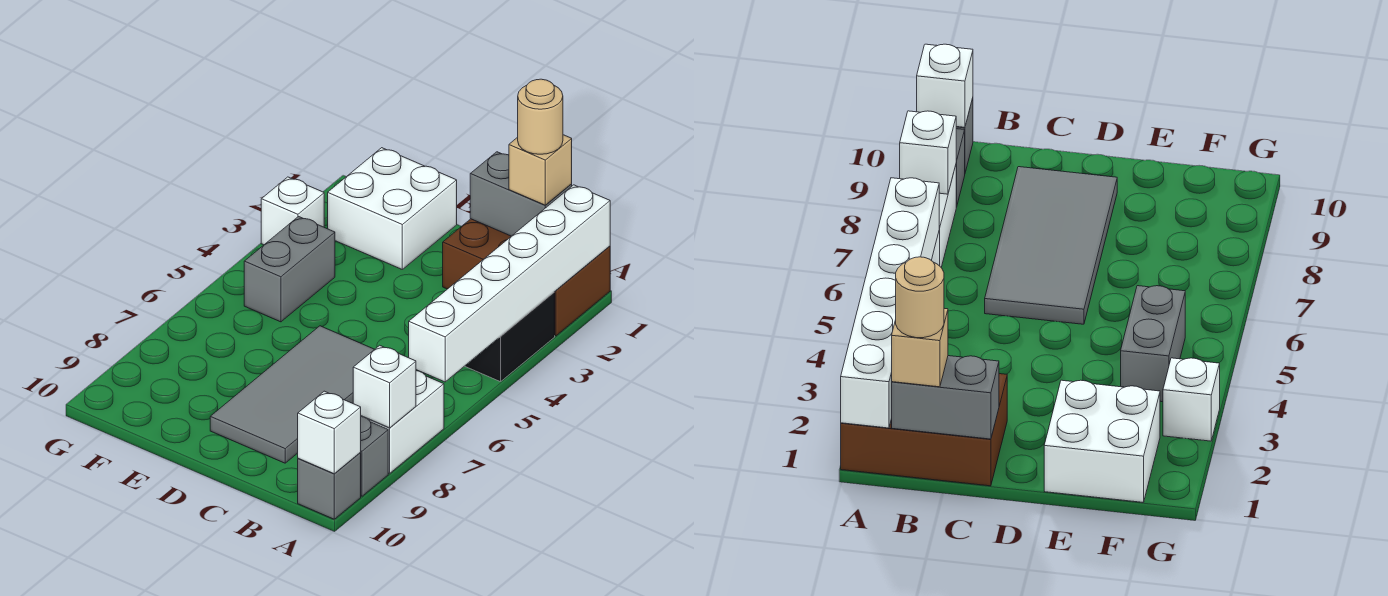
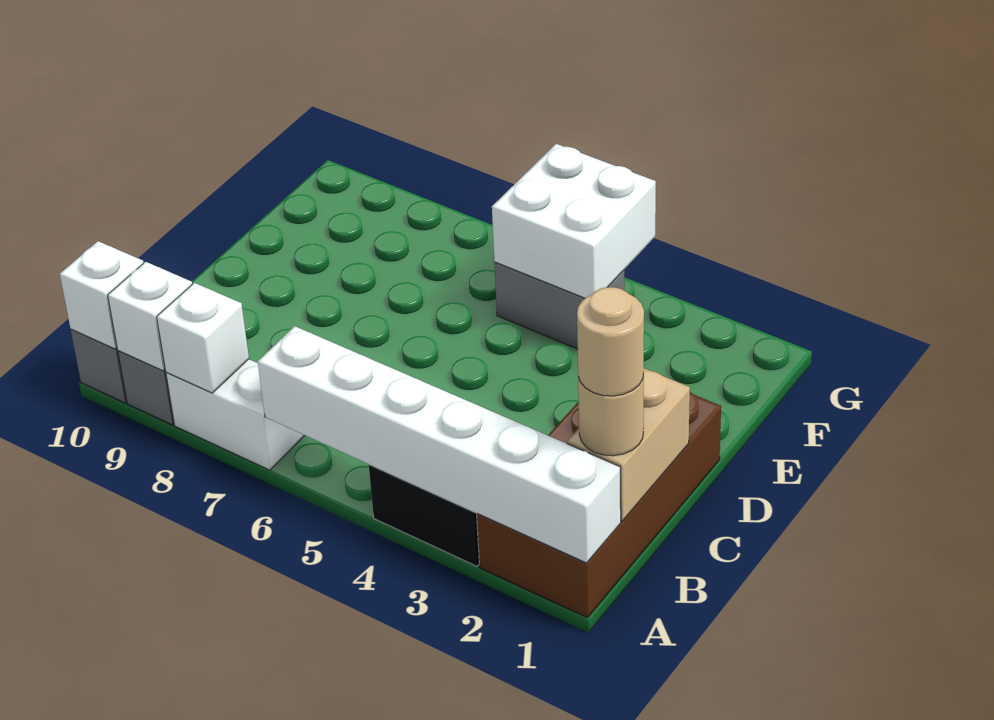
brown 2x3 brick [443,219,610,336] -> brown 2x4 brick [477,392,721,618]
grey 1x2 brick [470,152,572,236] -> tan 1x2 brick [567,368,690,521]
tan 1x1 brick [509,135,572,205] -> tan 1x1 round brick [578,375,644,456]
grey 2x4 tile [210,326,375,463] -> none
white 2x2 brick [328,148,457,269] -> white 2x2 brick moved to [492,144,656,298]
white 1x1 brick [261,177,324,245] -> white 1x1 brick moved to [108,262,192,371]

